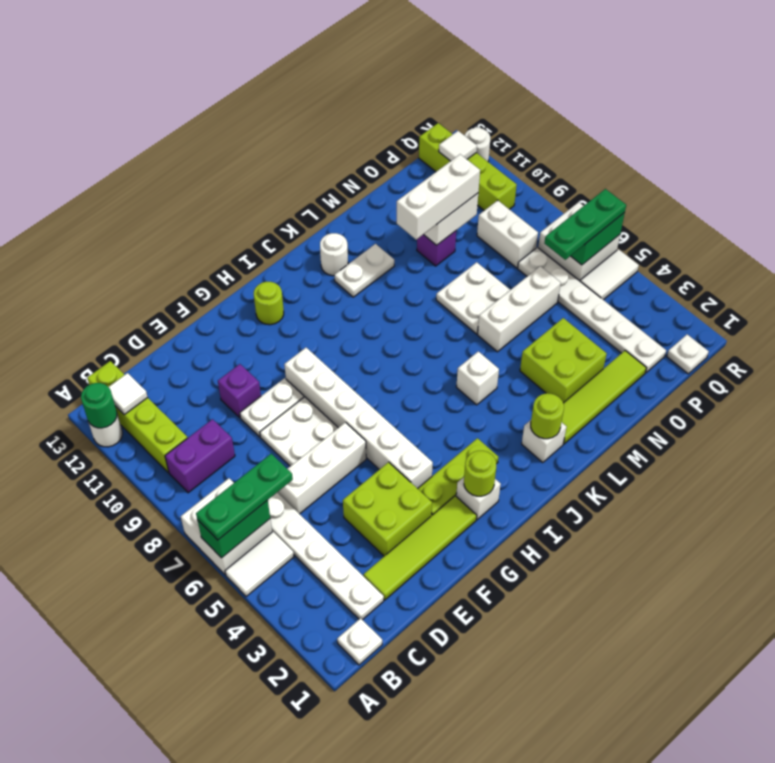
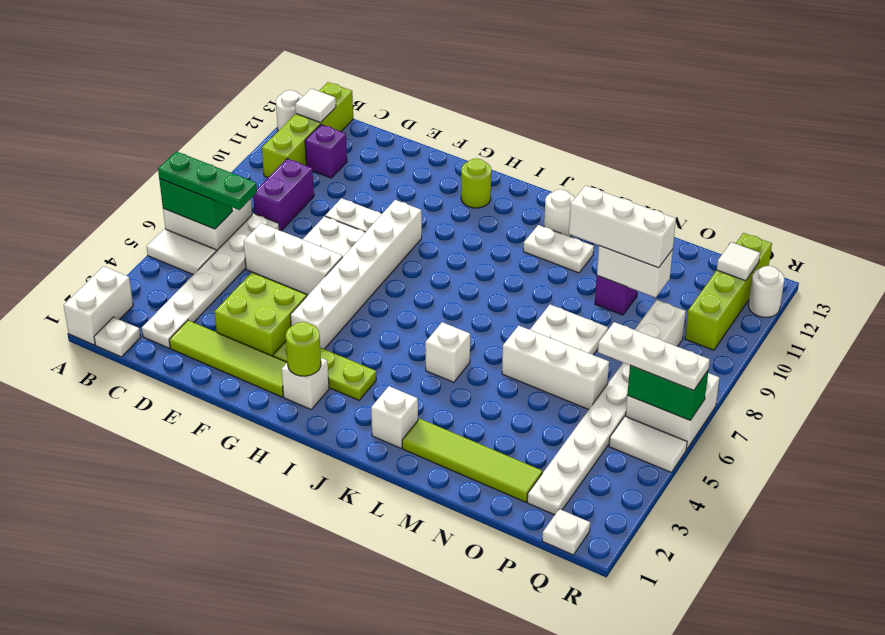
none -> white 1x2 brick [64,266,133,345]
green 1x1 round brick [81,383,117,428] -> none
purple 1x2 brick [165,419,235,493] -> purple 1x2 brick turned to [253,159,314,231]
purple 1x1 brick [218,364,261,417] -> purple 1x1 brick moved to [305,124,347,178]
lime 1x1 round brick [531,393,564,439] -> none
lime 2x2 brick [520,318,607,403] -> none
green 1x3 plate [544,189,626,260] -> white 1x3 plate [598,322,710,390]

